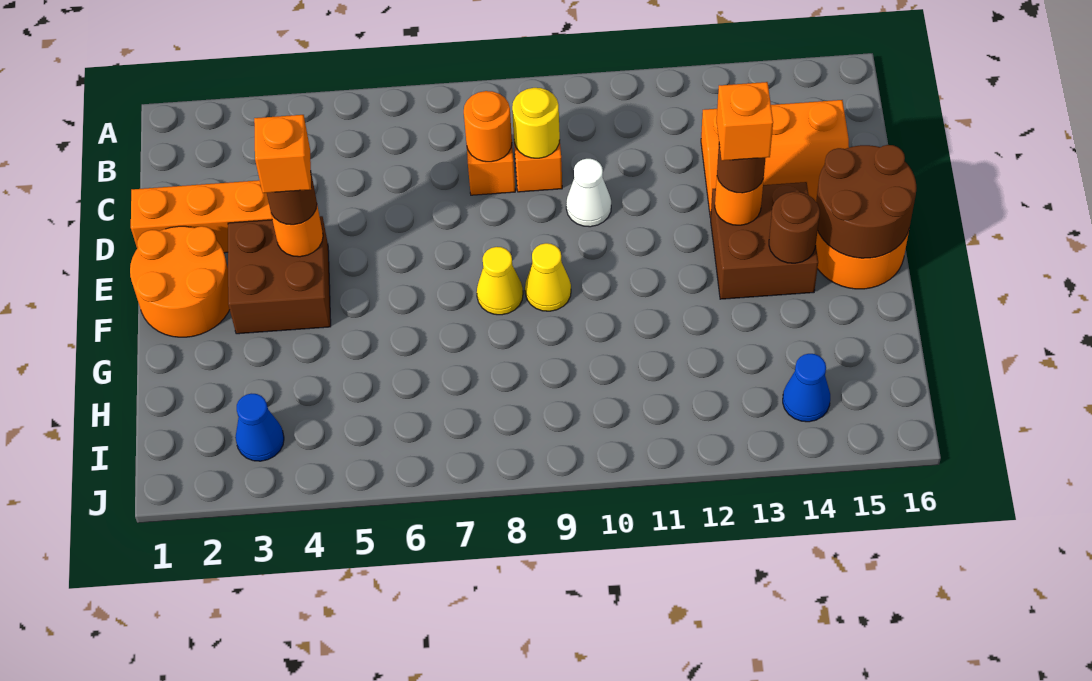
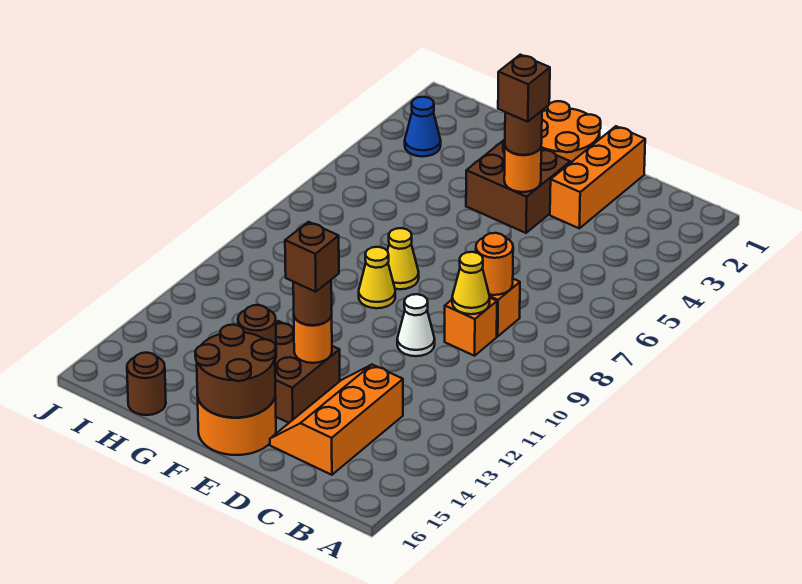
yellow 1x1 round brick [512,88,560,158] -> yellow 1x1 cone [452,252,490,314]
orange 1x1 brick [254,115,311,193] -> brown 1x1 brick [498,55,550,122]
orange 1x1 brick [717,82,773,161] -> brown 1x1 brick [285,222,339,292]
none -> brown 1x1 round brick [127,353,166,415]
blue 1x1 cone [783,354,830,422] -> none

